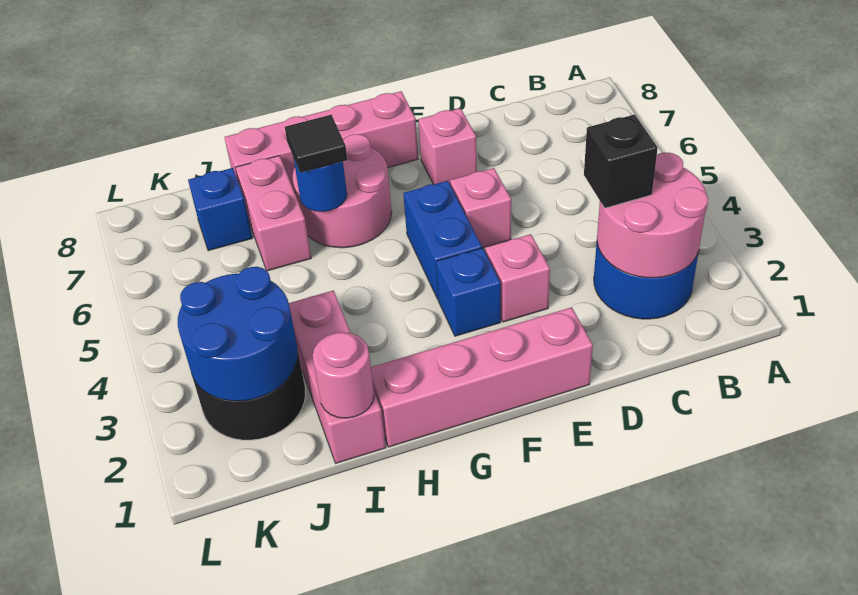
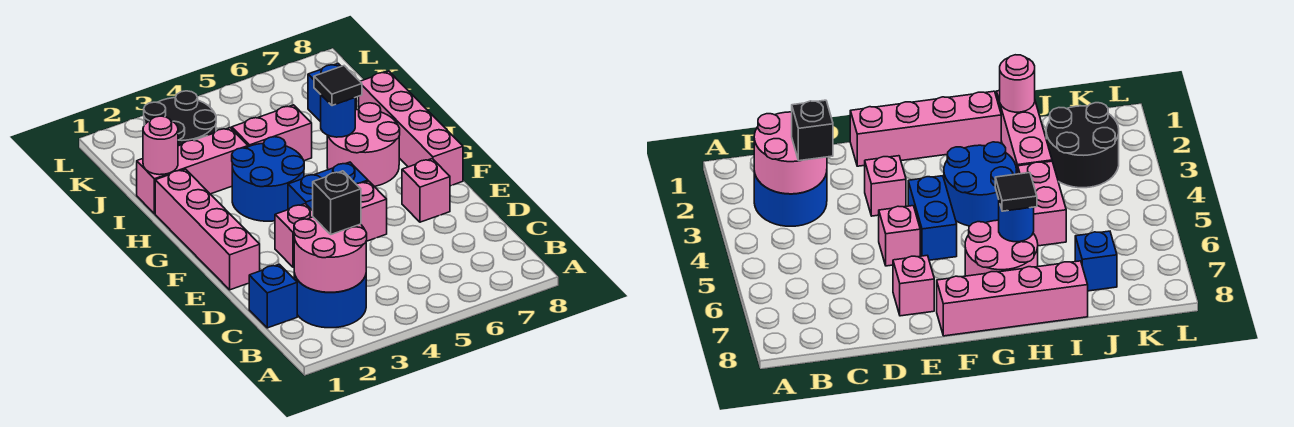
blue 1x1 brick [436,248,501,336] -> blue 1x1 brick moved to [249,264,297,328]
pink 1x2 brick [235,156,311,271] -> pink 1x2 brick moved to [232,105,312,161]
blue 2x2 round brick [178,267,298,401] -> blue 2x2 round brick moved to [232,137,304,221]

